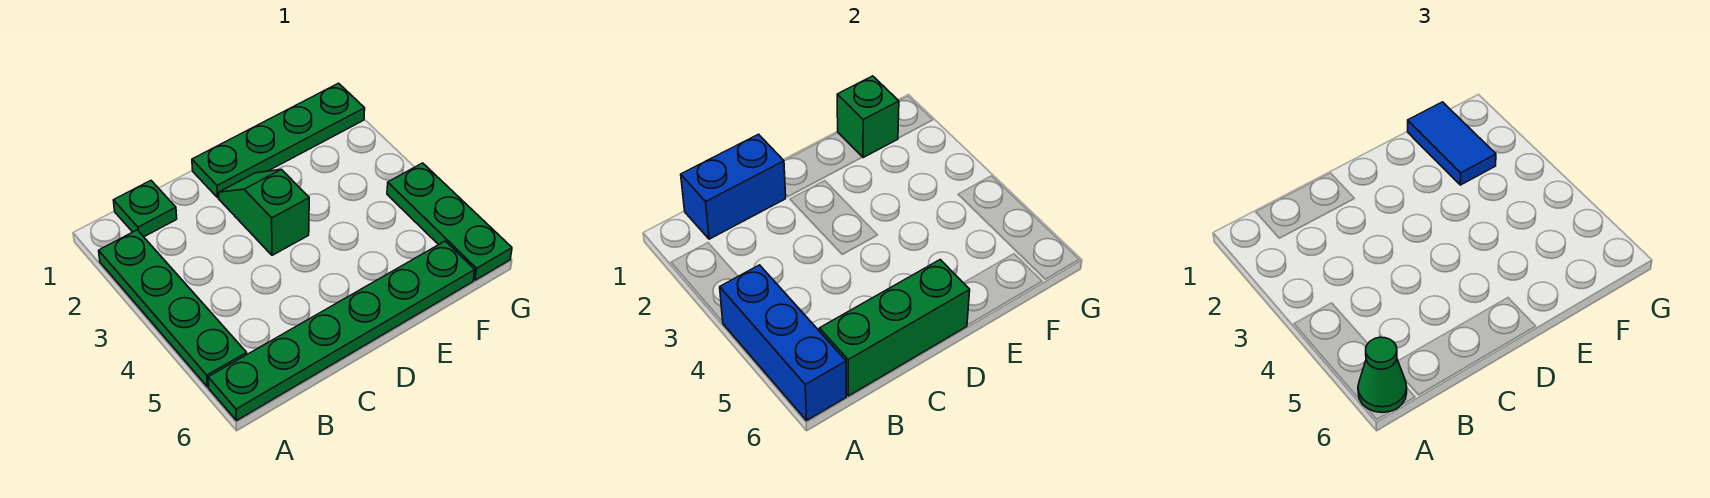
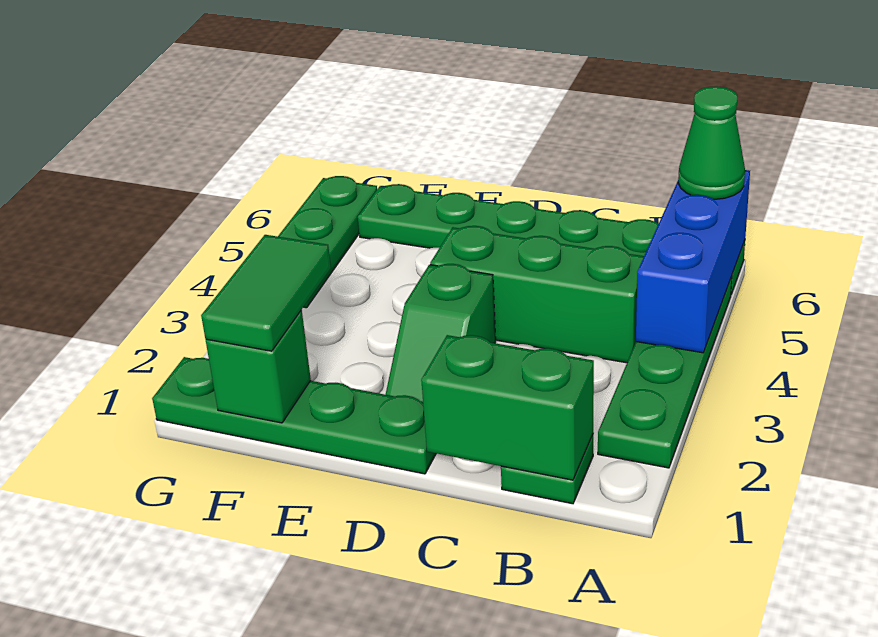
blue 1x2 brick [681,134,786,239] -> green 1x2 brick [421,335,594,480]
green 1x3 brick [819,260,970,396] -> green 1x3 brick moved to [430,226,644,363]
blue 1x2 tile [1408,102,1496,185] -> green 1x2 tile [201,235,331,351]

